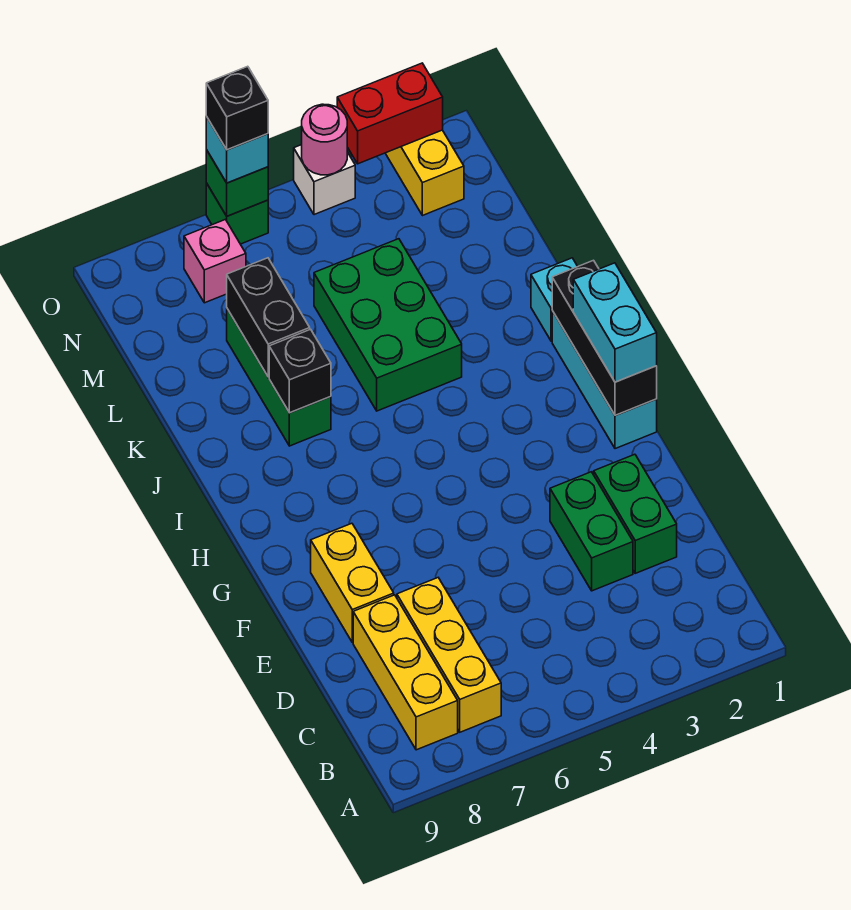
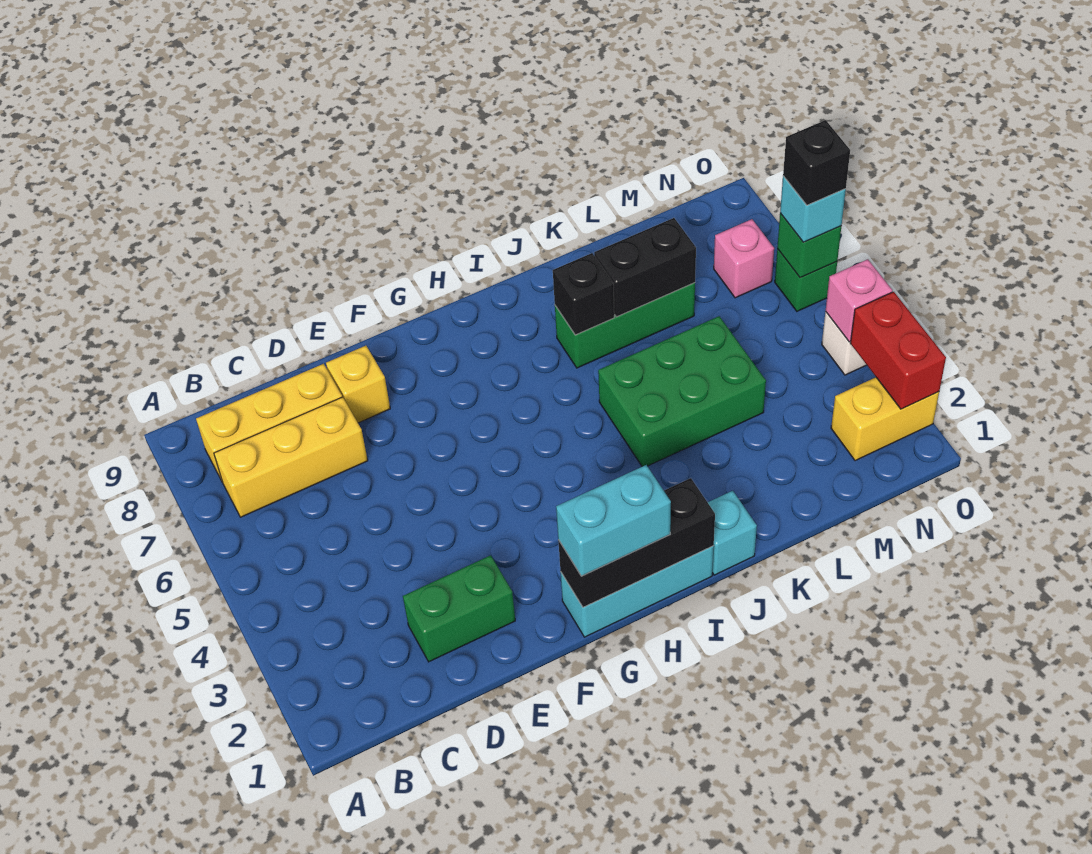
green 1x2 brick [550,472,633,591] -> none
yellow 1x2 brick [311,523,394,642] -> yellow 1x1 brick [326,346,390,423]
pink 1x1 round brick [302,104,347,175] -> pink 1x1 brick [826,259,892,342]

